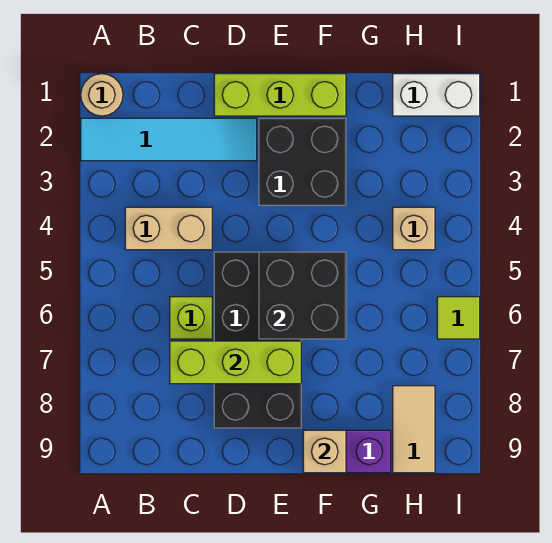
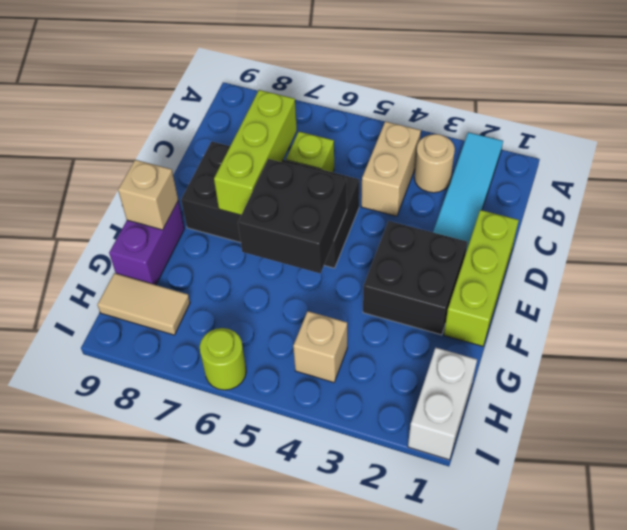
tan 1x1 round brick [81,74,123,116] -> tan 1x1 round brick moved to [414,134,455,193]
lime 1x1 tile [437,297,480,339] -> lime 1x1 round brick [200,328,246,390]

